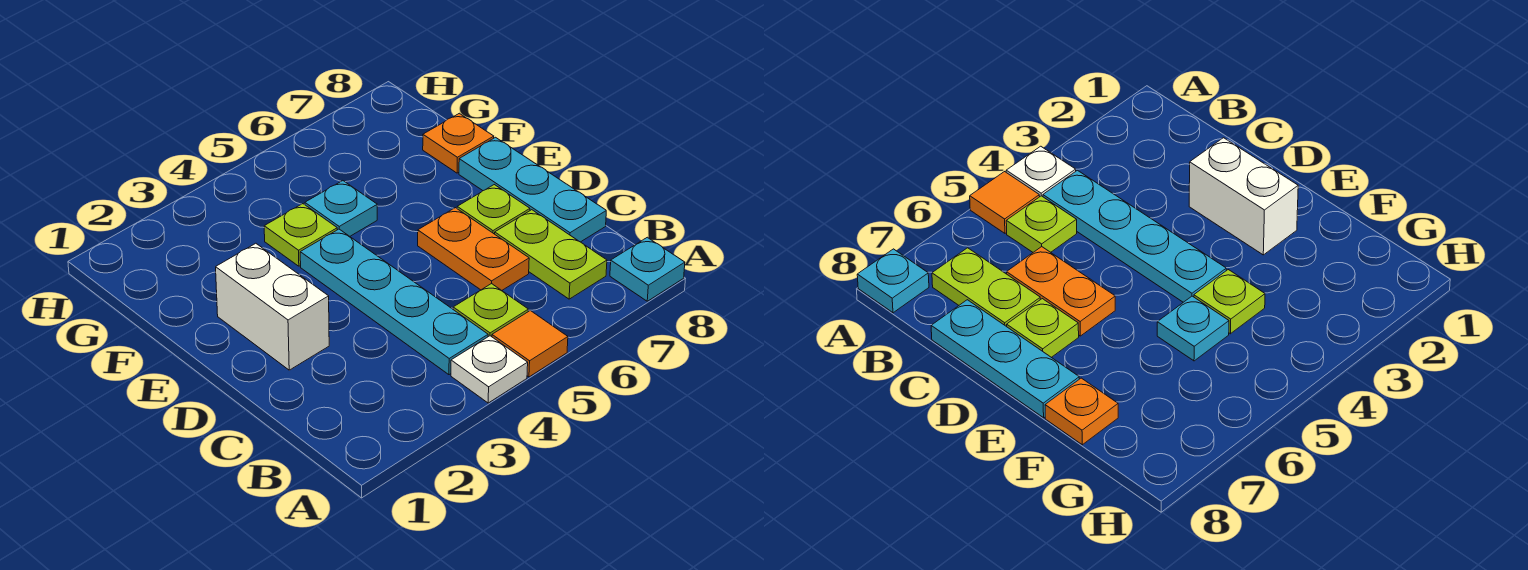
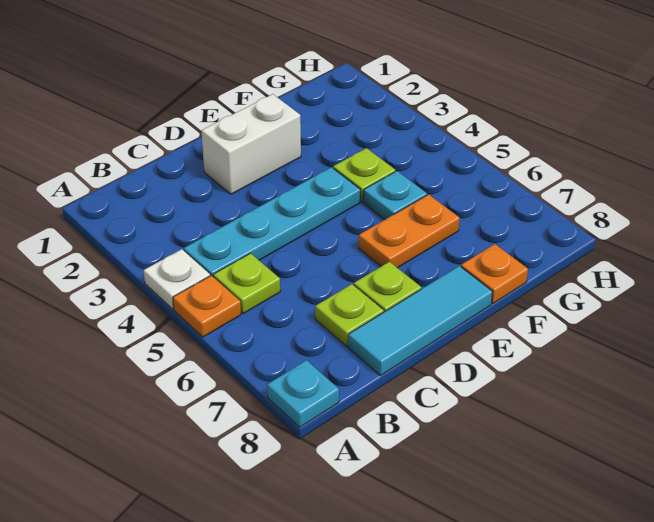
orange 1x1 tile [492,311,568,377] -> orange 1x1 plate [173,276,241,337]
lime 1x2 plate [495,210,607,299] -> lime 1x1 plate [315,284,384,346]
orange 1x2 plate [418,208,529,291] -> orange 1x2 plate moved to [359,194,459,268]
cyan 1x3 plate [459,137,606,242] -> cyan 1x3 tile [348,266,492,376]

